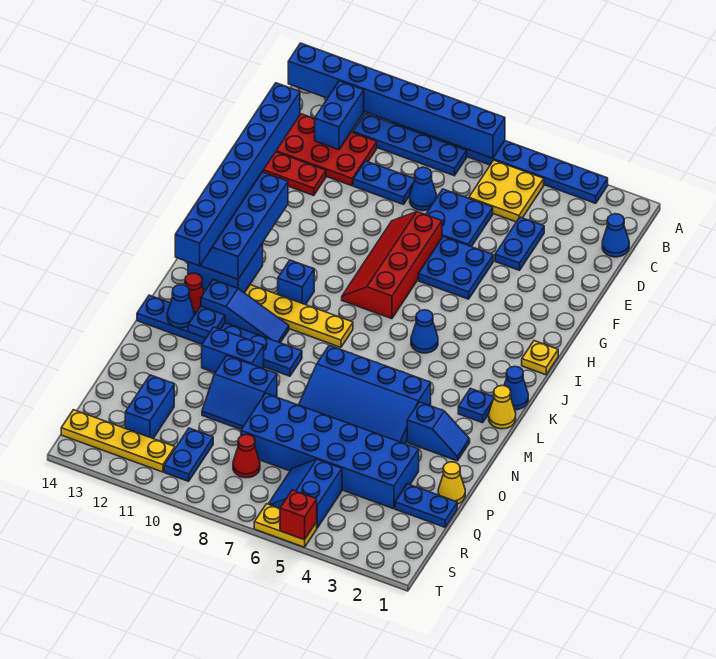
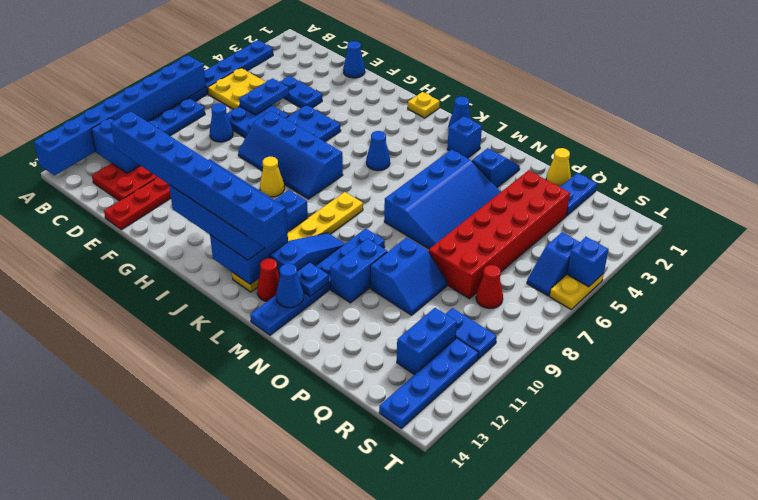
blue 1x1 cone [602,214,629,257] -> blue 1x1 cone moved to [343,41,365,78]
blue 1x2 plate [353,161,415,205] -> blue 1x2 plate moved to [239,78,289,115]
red 2x4 slope [342,211,442,319] -> blue 2x4 slope [238,111,343,199]
yellow 1x1 cone [489,385,516,429] -> yellow 1x1 cone moved to [260,157,284,197]
blue 1x1 plate [458,388,494,423] -> blue 1x1 brick [447,116,482,158]
blue 2x6 brick [241,393,419,509] -> red 2x6 brick [429,171,570,299]
blue 1x2 brick [125,375,174,438] -> blue 1x2 brick turned to [397,308,457,375]
blue 2x2 slope [269,459,342,528] -> blue 1x2 slope [527,232,580,296]
yellow 1x4 plate [61,410,175,472] -> blue 1x4 plate [379,338,479,428]
red 1x1 brick [280,490,317,540] -> blue 1x1 brick [567,237,609,287]

